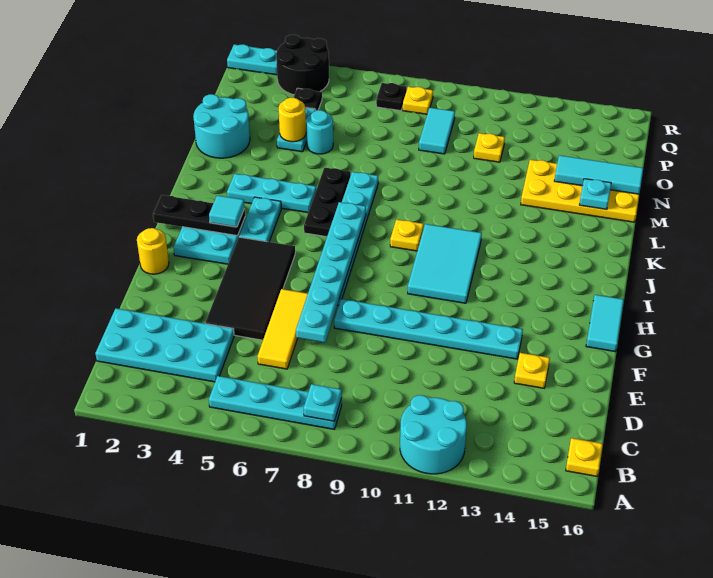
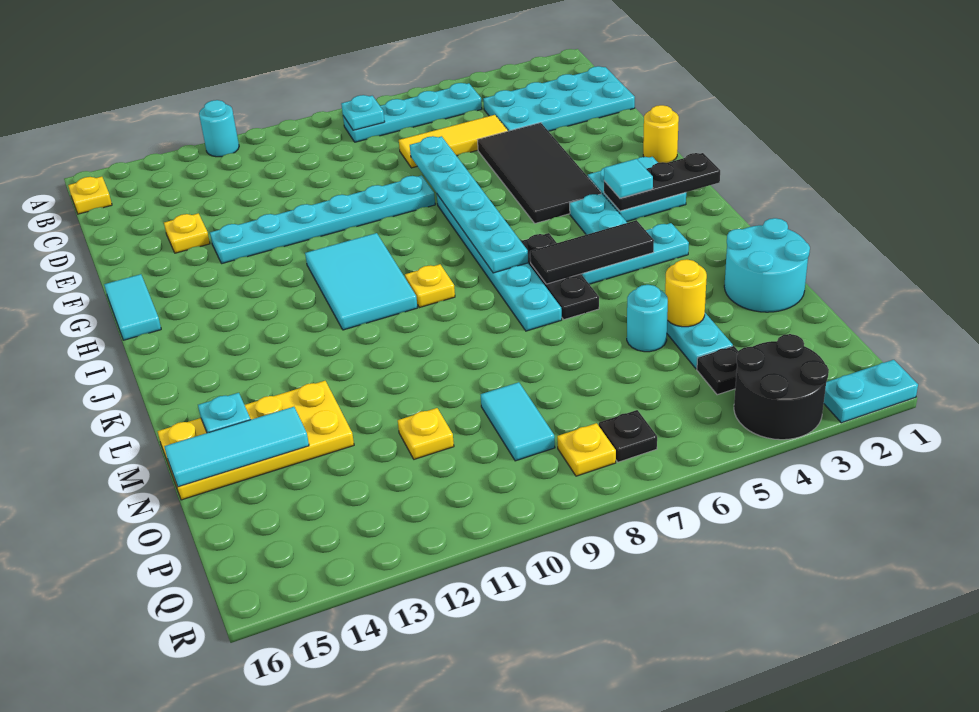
cyan 2x2 round brick [400,395,467,474] -> cyan 1x1 round brick [199,100,239,157]
yellow 1x3 tile [257,289,308,369] -> yellow 1x3 tile turned to [399,115,508,168]
none -> black 1x3 tile [530,220,654,284]

